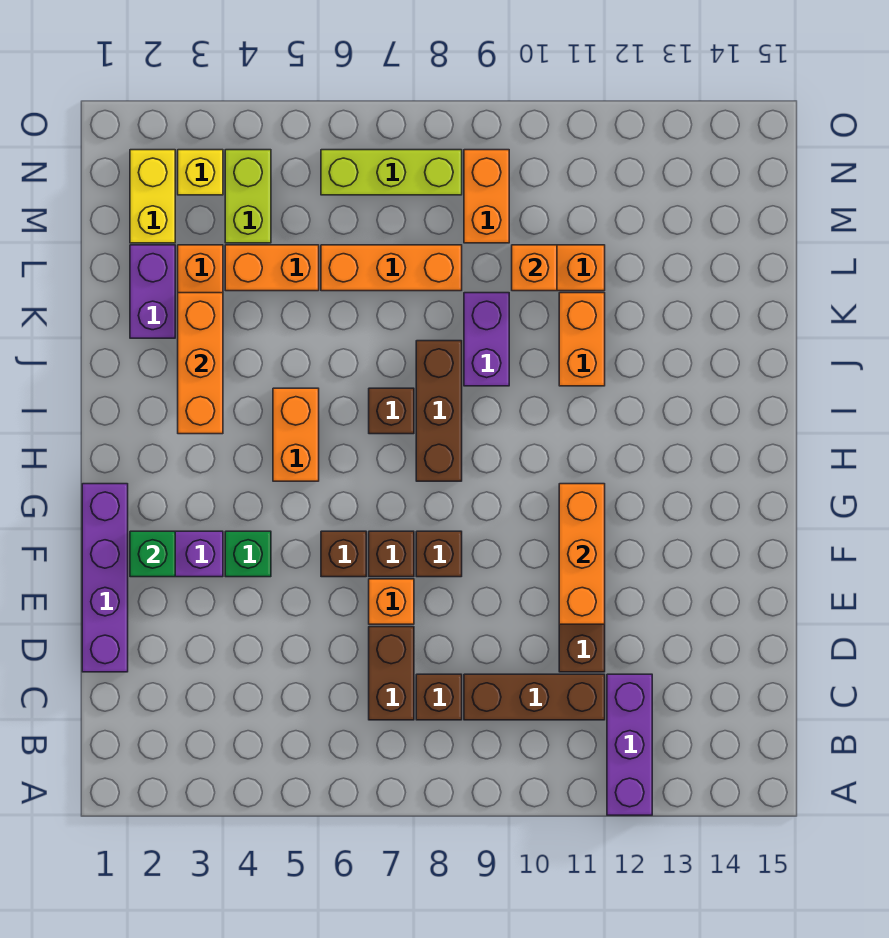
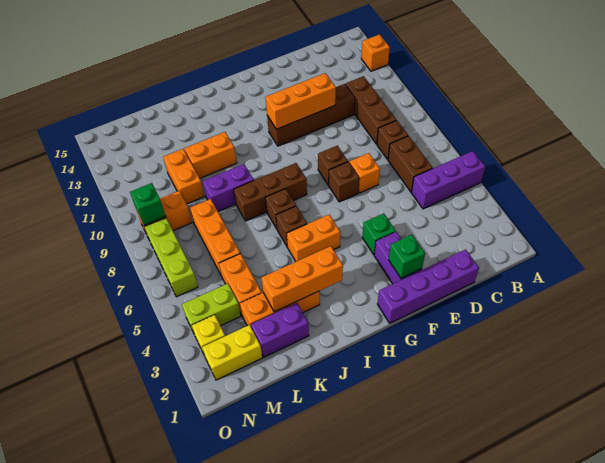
purple 1x3 brick [607,674,652,815] -> purple 1x3 brick moved to [411,151,485,209]
brown 1x2 brick [369,627,414,720] -> brown 1x2 brick turned to [388,136,433,192]
brown 1x1 brick [321,531,366,577] -> brown 1x1 brick moved to [276,206,307,247]
orange 1x1 brick [512,245,557,291] -> orange 1x1 brick moved to [361,34,390,71]
none -> green 1x1 brick [130,183,165,225]

